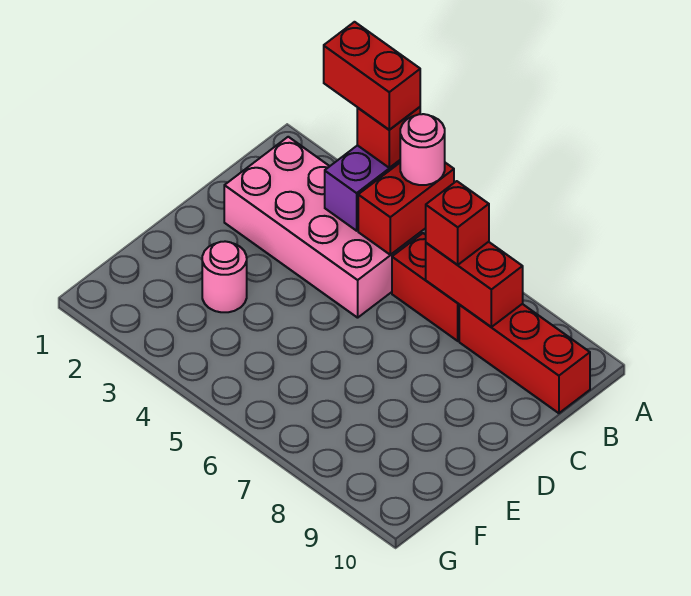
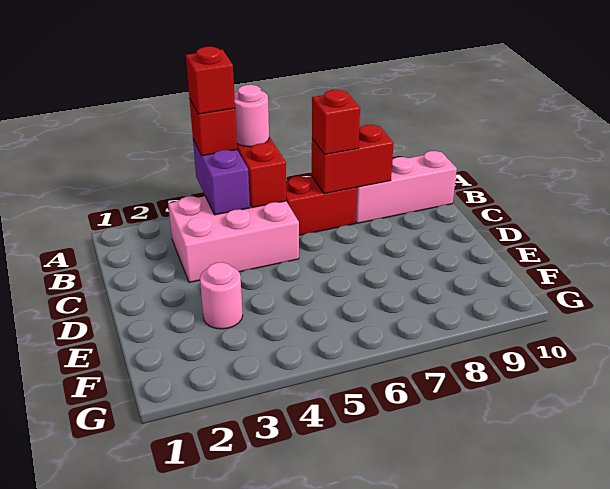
red 1x2 brick [324,22,420,130] -> red 1x1 brick [186,47,235,114]
pink 2x4 brick [224,137,421,318] -> pink 2x3 brick [168,196,299,282]
red 1x3 brick [459,304,590,413] -> pink 1x3 brick [356,151,457,223]

